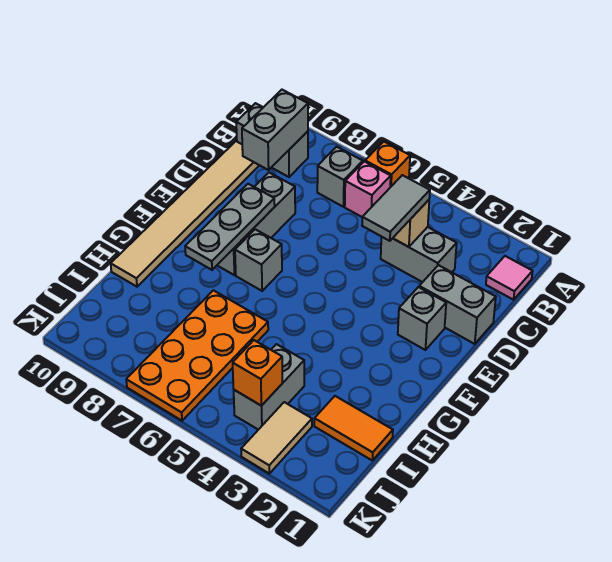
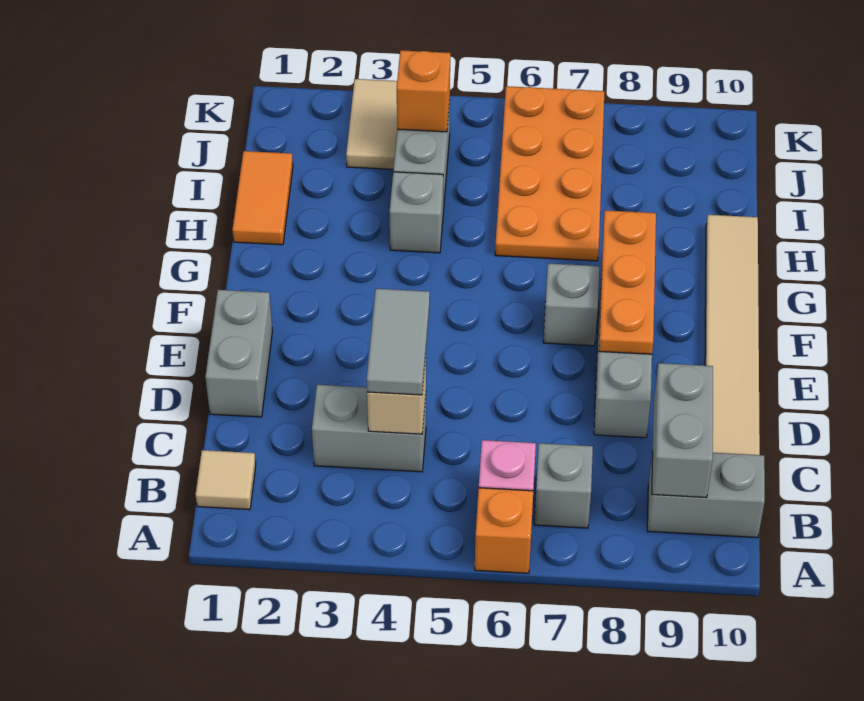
pink 1x1 tile [486,256,533,300] -> tan 1x1 tile [196,450,256,510]
grey 1x2 brick [419,265,496,344] -> grey 1x2 brick turned to [205,290,272,417]
grey 1x1 brick [398,287,446,350] -> grey 1x1 brick moved to [389,172,443,253]
grey 1x3 plate [185,184,275,270] -> orange 1x3 plate [599,210,656,354]
orange 1x2 tile [314,396,393,460] -> orange 1x2 tile turned to [232,151,293,245]

